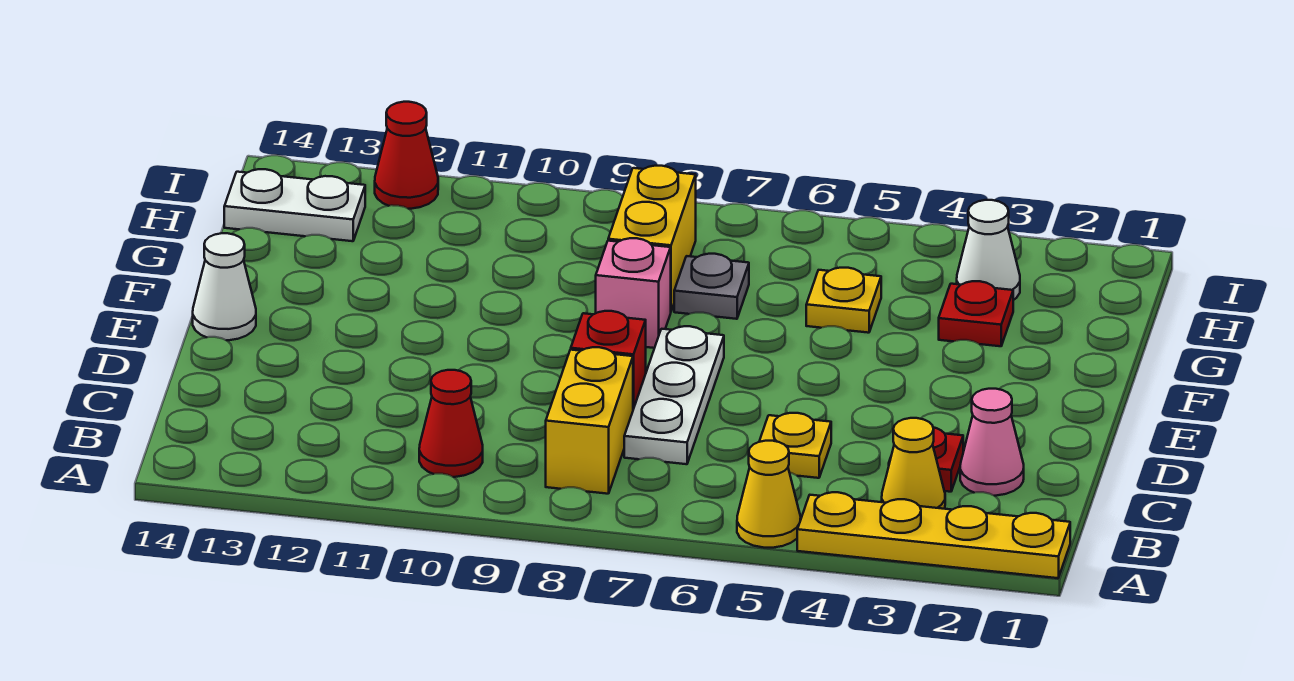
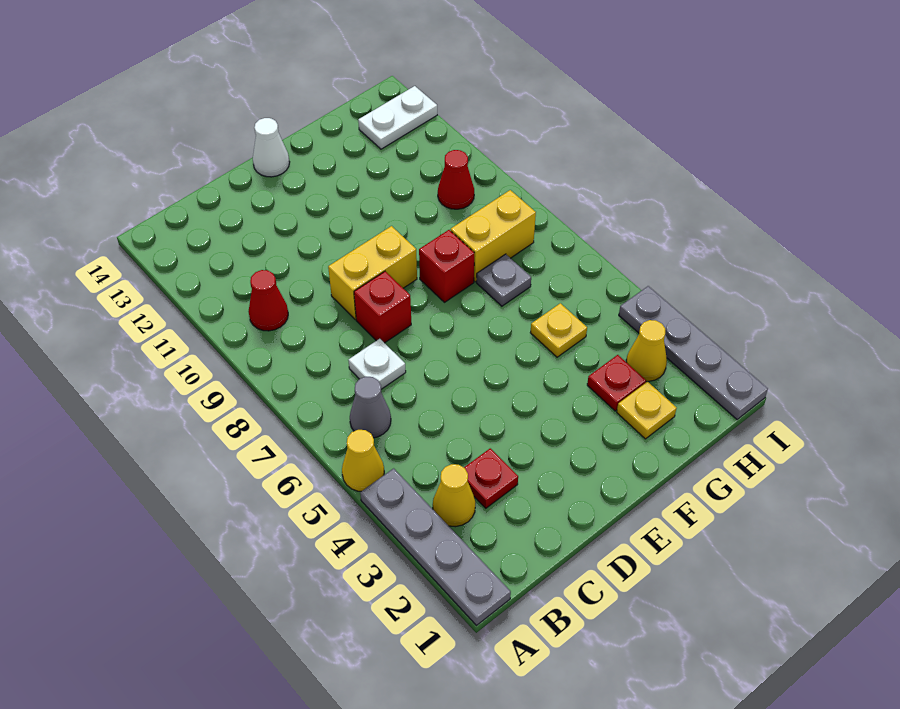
yellow 1x4 plate [797,492,1070,578] -> grey 1x4 plate [360,468,511,625]
none -> grey 1x1 cone [350,377,391,438]
yellow 1x2 brick [546,347,633,494] -> yellow 1x2 brick moved to [328,226,417,320]
pink 1x1 cone [960,389,1024,496] -> none
yellow 1x1 plate [759,413,831,478] -> yellow 1x1 plate moved to [617,382,677,439]
white 1x3 plate [624,326,724,464] -> white 1x1 plate [348,339,406,389]
pink 1x1 brick [596,238,671,348] -> red 1x1 brick [419,230,474,302]
white 1x1 cone [957,200,1020,300] -> yellow 1x1 cone [626,320,667,381]
white 1x2 plate [224,169,365,241] -> white 1x2 plate turned to [358,86,437,149]
none -> grey 1x4 plate [619,286,768,420]
red 1x1 cone [375,102,438,209] -> red 1x1 cone moved to [438,150,474,209]

